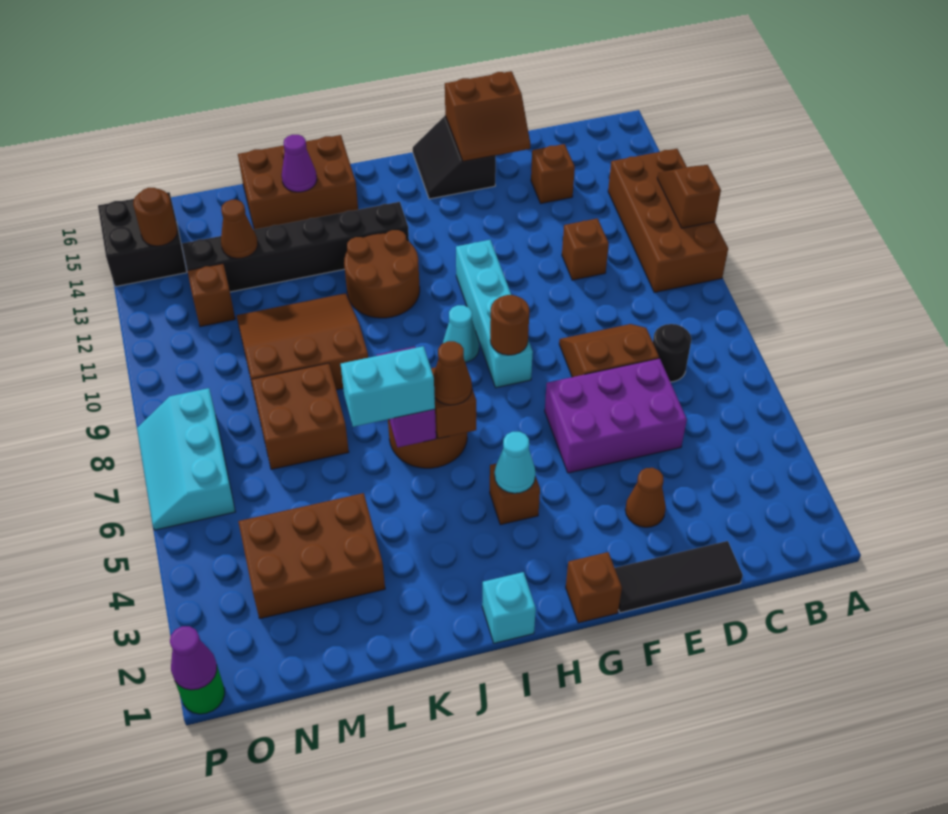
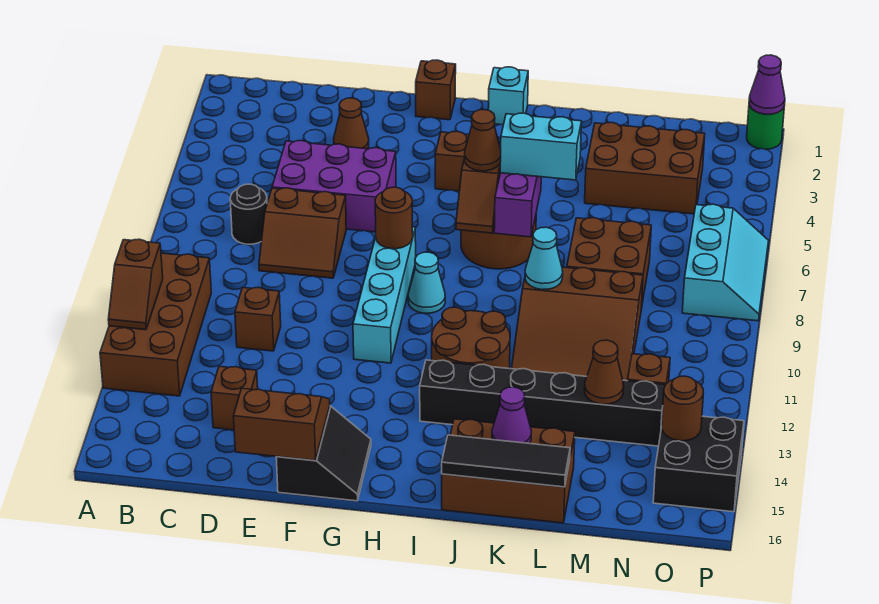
black 1x3 tile [615,541,743,613] -> black 1x3 tile moved to [442,435,570,487]
cyan 1x1 cone [495,432,536,493] -> cyan 1x1 cone moved to [525,227,563,290]

